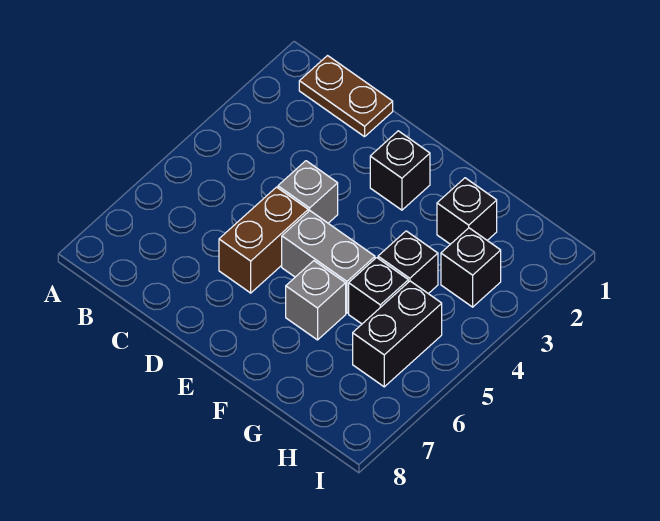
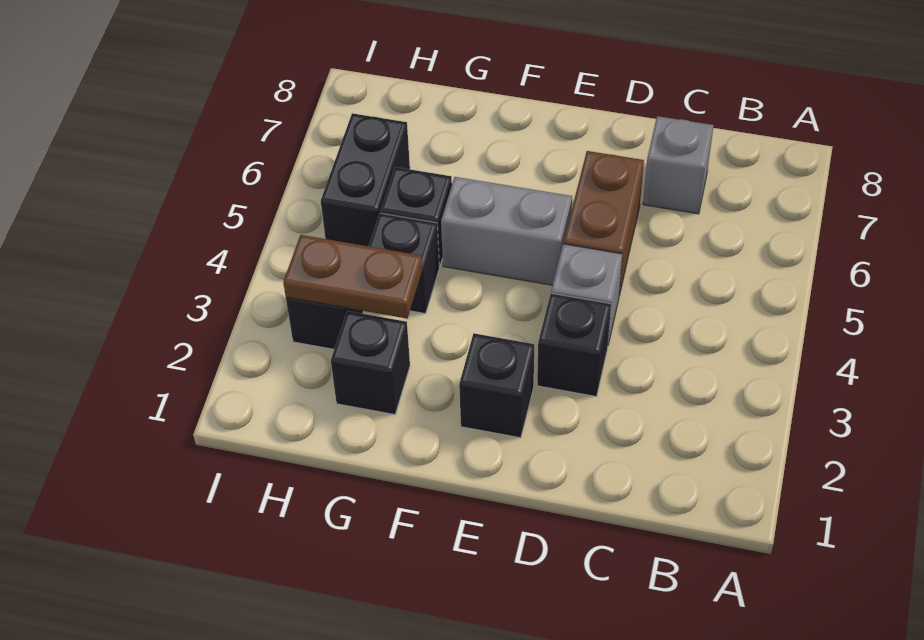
brown 1x2 plate [299,56,393,137] -> brown 1x2 plate moved to [283,235,422,318]
none -> black 1x1 brick [537,293,611,397]
grey 1x1 brick [286,261,346,340] -> grey 1x1 brick moved to [643,116,714,214]

